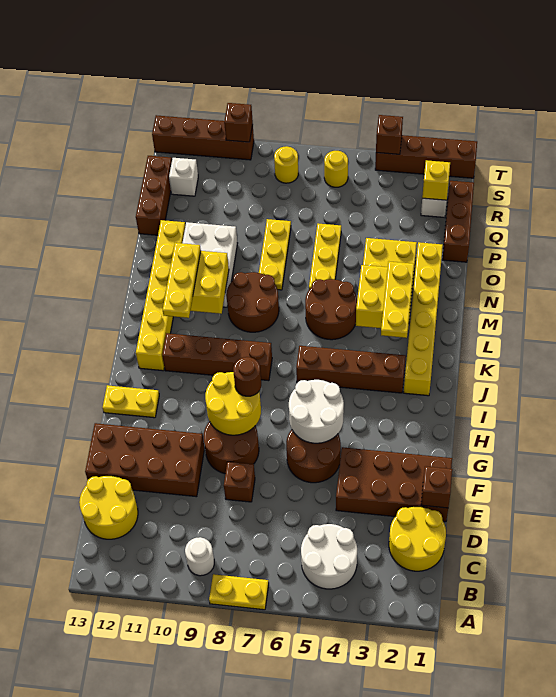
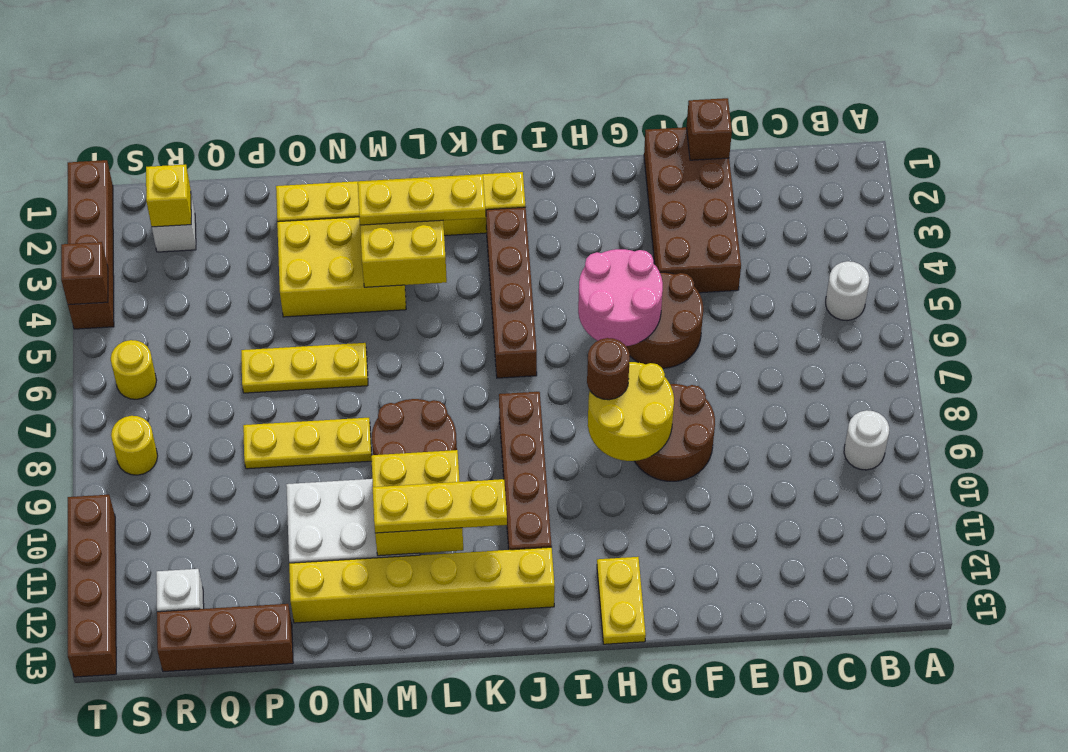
yellow 1x2 plate [209,574,269,610] -> none
white 2x2 round brick [301,524,357,589] -> white 1x1 round brick [826,261,869,321]
yellow 2x2 round brick [389,507,446,571] -> none
yellow 2x2 round brick [79,476,138,539] -> none
brown 1x1 brick [224,462,255,502] -> none
brown 2x4 brick [85,423,205,497] -> none
white 2x2 round brick [289,380,344,443] -> pink 2x2 round brick [578,249,663,346]
brown 2x2 round brick [305,279,357,340] -> none
brown 1x3 brick [442,181,474,262] -> none
brown 1x1 brick [224,103,253,142] -> none

